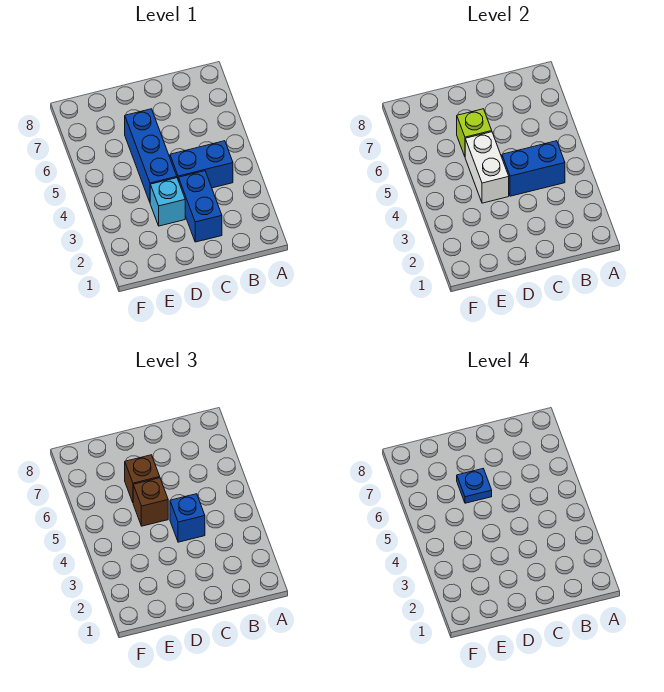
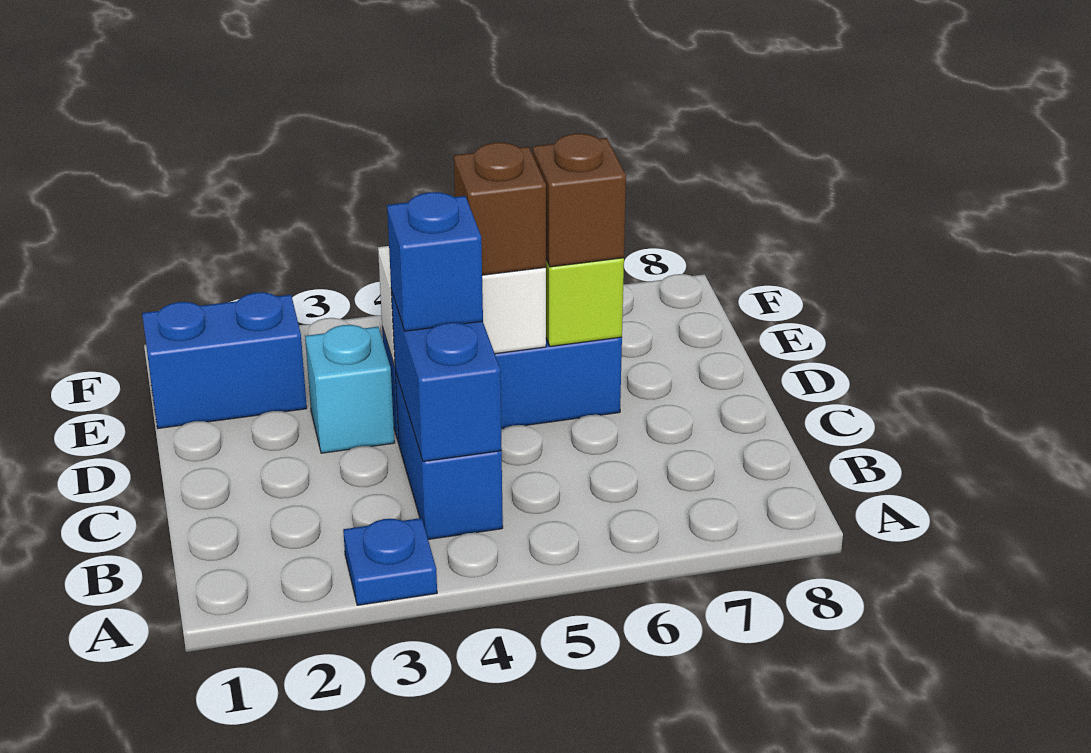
blue 1x2 brick [179,171,222,242] -> blue 1x2 brick moved to [142,292,307,428]
blue 1x1 plate [457,469,492,503] -> blue 1x1 plate moved to [343,518,437,605]

